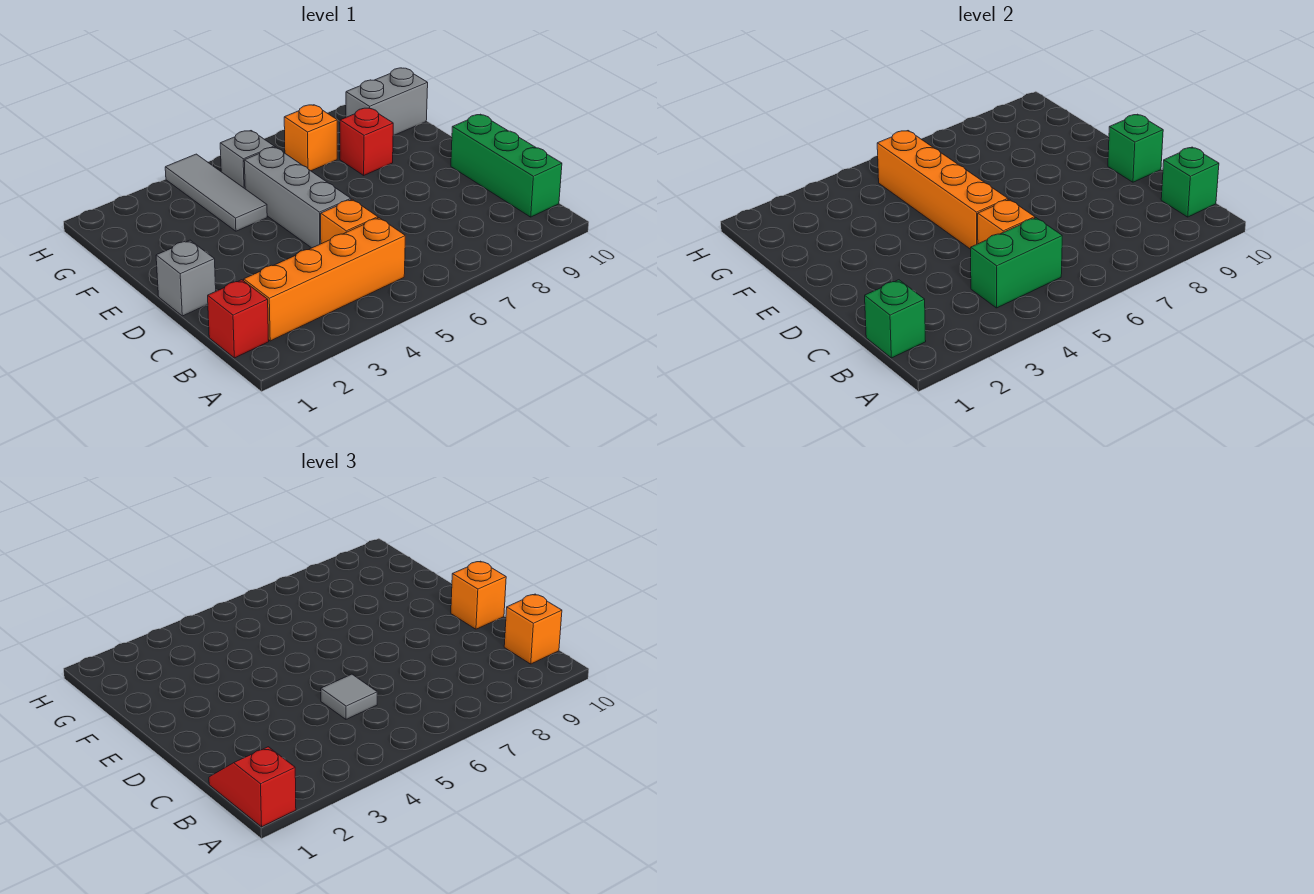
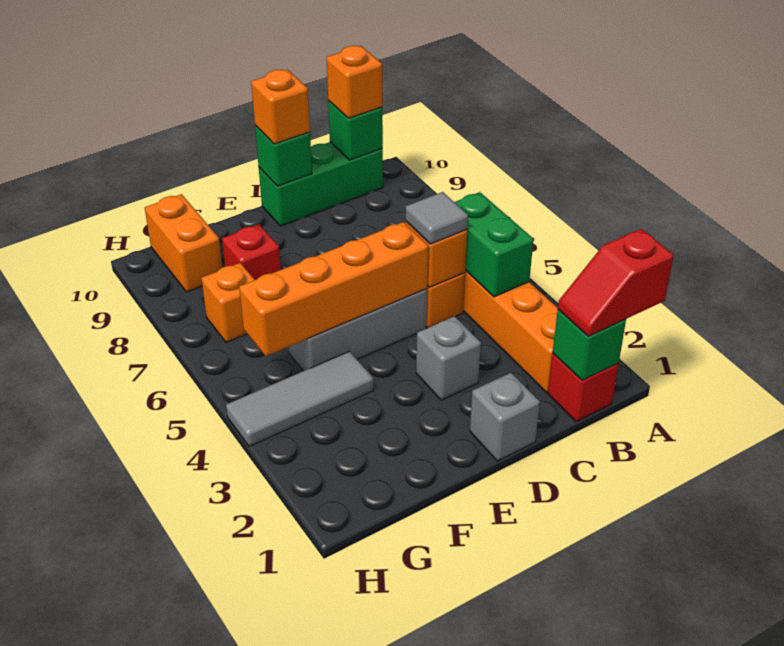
grey 1x1 brick [220,131,274,188] -> grey 1x1 brick moved to [416,316,481,400]
grey 1x2 brick [346,68,428,136] -> orange 1x2 brick [145,194,222,292]

